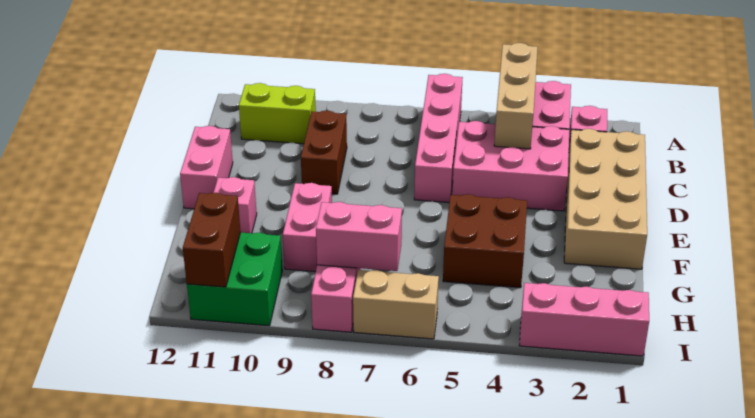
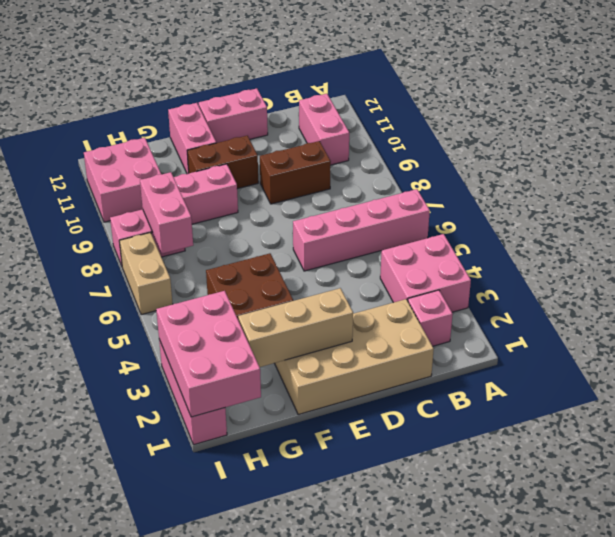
tan 1x3 brick [494,43,538,149] -> tan 1x3 brick moved to [238,288,353,367]
lime 1x2 brick [239,83,316,144] -> pink 1x2 brick [299,94,349,165]
pink 2x3 brick [452,121,569,211] -> pink 2x3 brick moved to [156,291,261,417]
pink 1x1 brick [213,177,257,233] -> pink 1x2 brick [168,103,216,174]
green 2x2 brick [187,232,282,326] -> pink 2x2 brick [84,138,161,222]
brown 1x2 brick [183,193,240,287] -> brown 1x2 brick moved to [187,136,258,189]

